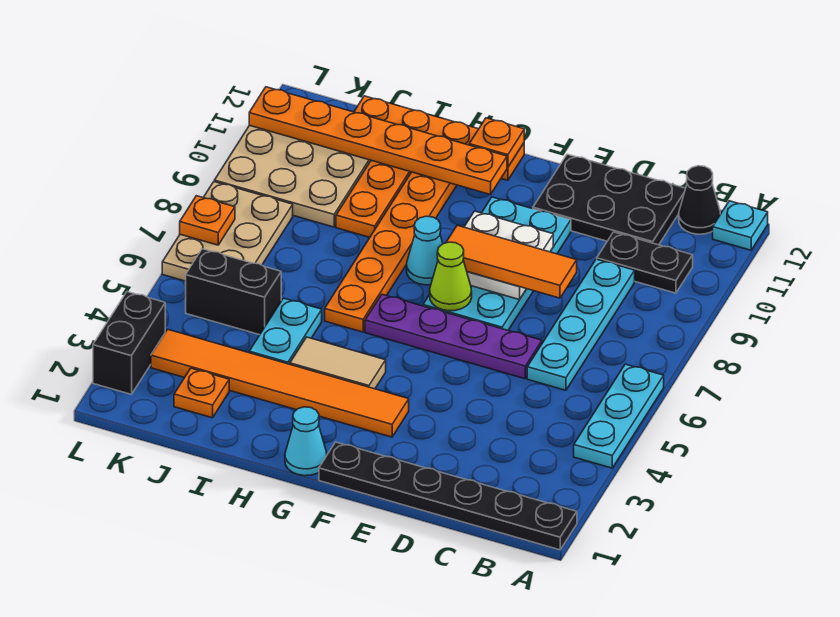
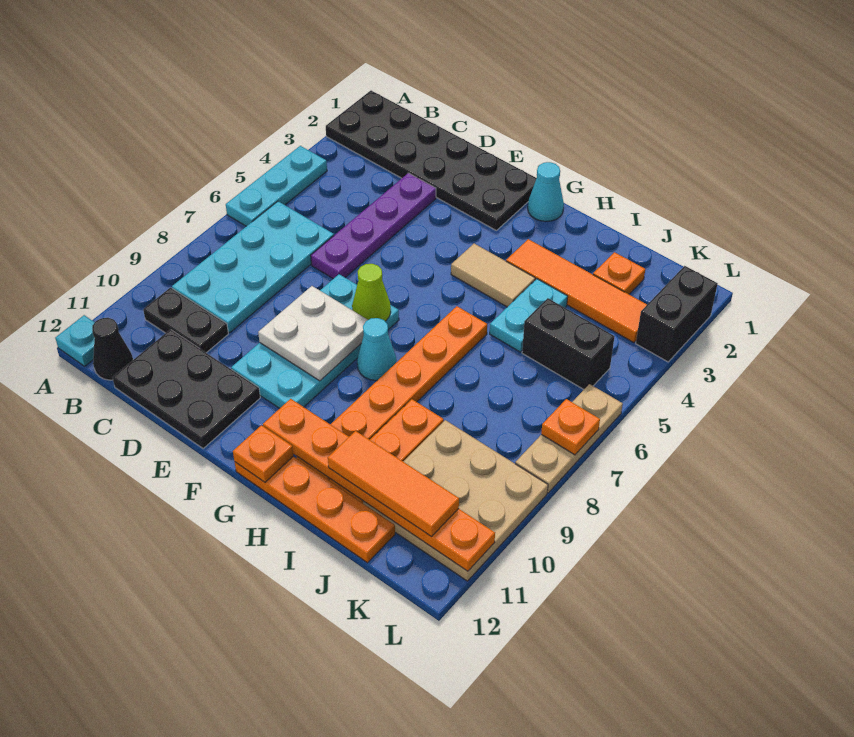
black 1x6 plate [319,442,577,550] -> black 2x6 plate [326,91,537,231]
cyan 1x4 plate [527,259,635,390] -> cyan 2x4 plate [172,201,334,333]
purple 1x4 plate [365,294,542,379] -> purple 1x4 plate turned to [311,173,436,279]
orange 1x3 tile [446,225,577,298] -> orange 1x3 tile moved to [328,431,459,537]
orange 1x6 tile [151,329,409,437] -> orange 1x4 tile [506,239,647,343]
tan 2x3 plate [162,182,293,281] -> tan 1x3 plate [515,384,623,493]

